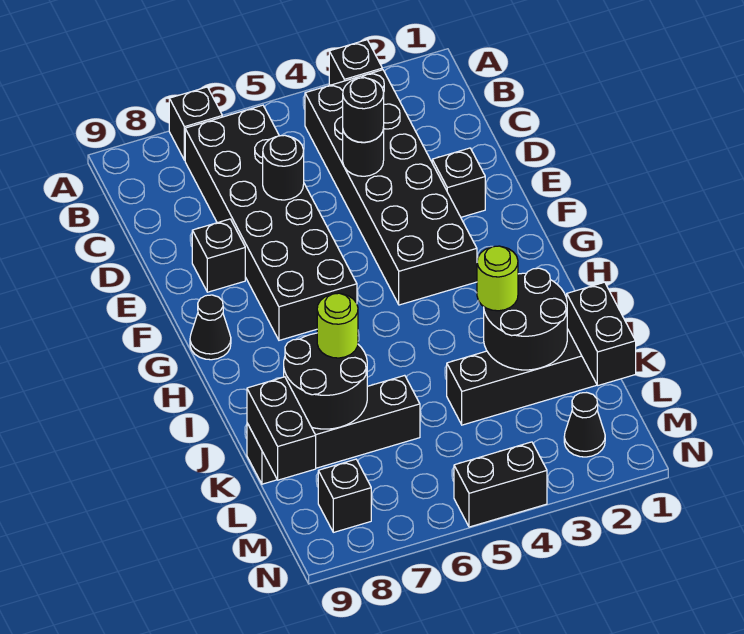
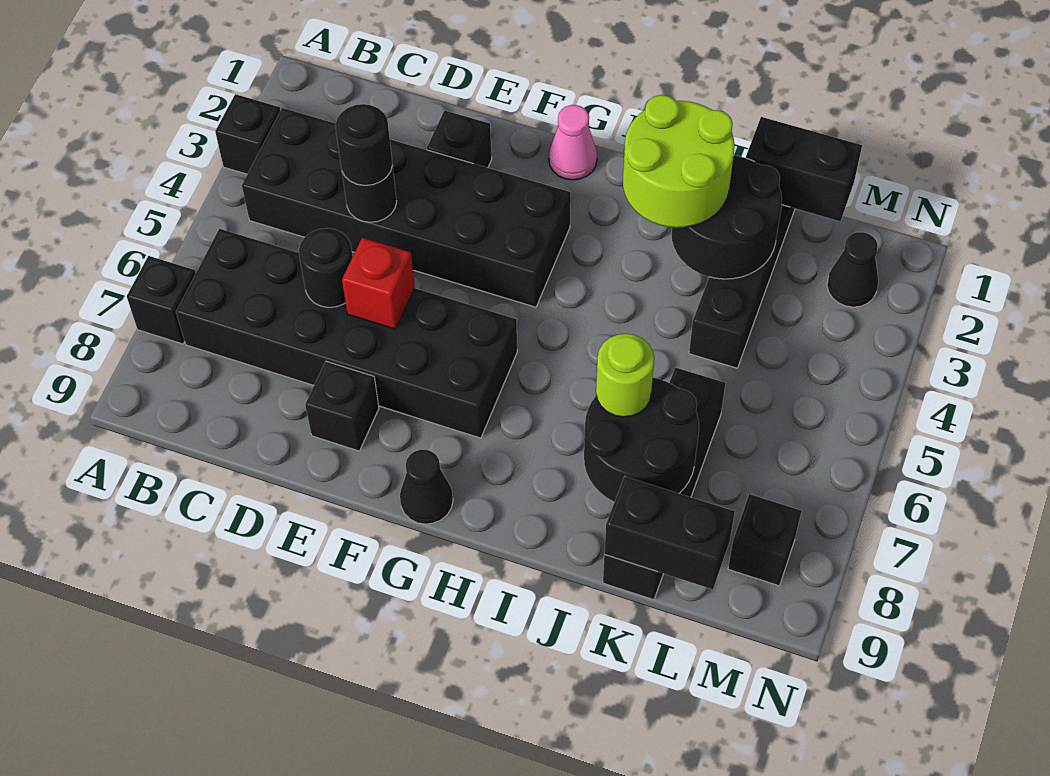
none -> red 1x1 brick [342,238,415,329]
none -> pink 1x1 cone [549,105,597,180]
lime 1x1 round brick [477,246,518,311] -> lime 2x2 round brick [623,95,735,228]
black 1x2 brick [454,442,547,527] -> none

